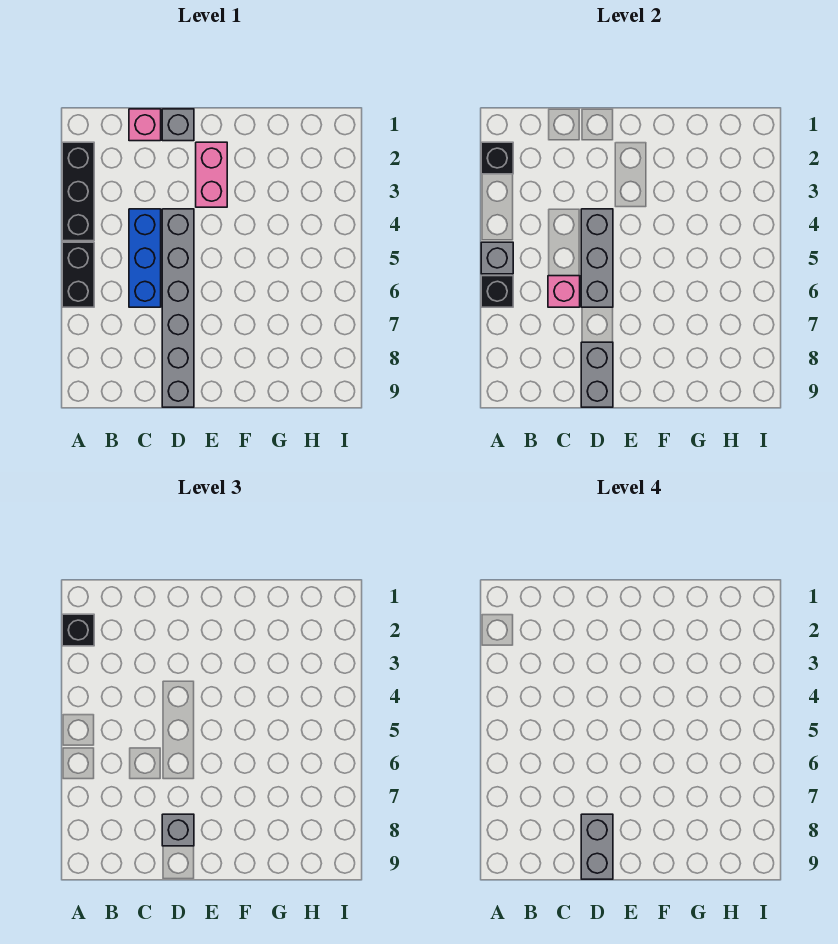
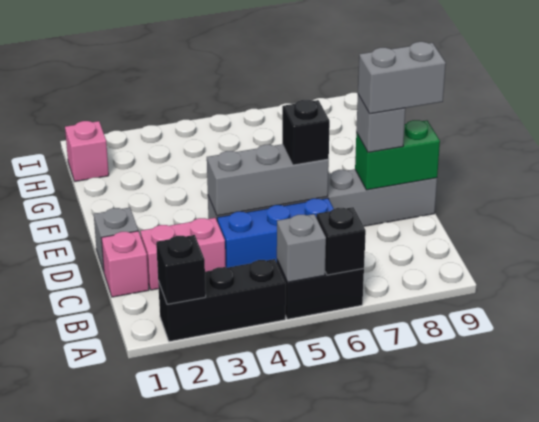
black 1x1 brick [62,614,94,646] -> black 1x1 brick moved to [282,100,330,165]
pink 1x1 brick [548,276,580,307] -> pink 1x1 brick moved to [65,121,109,181]
grey 1x2 brick [581,342,613,407] -> green 1x2 brick [355,120,440,190]
pink 1x2 brick [196,142,227,207] -> pink 1x2 brick moved to [140,218,226,290]

